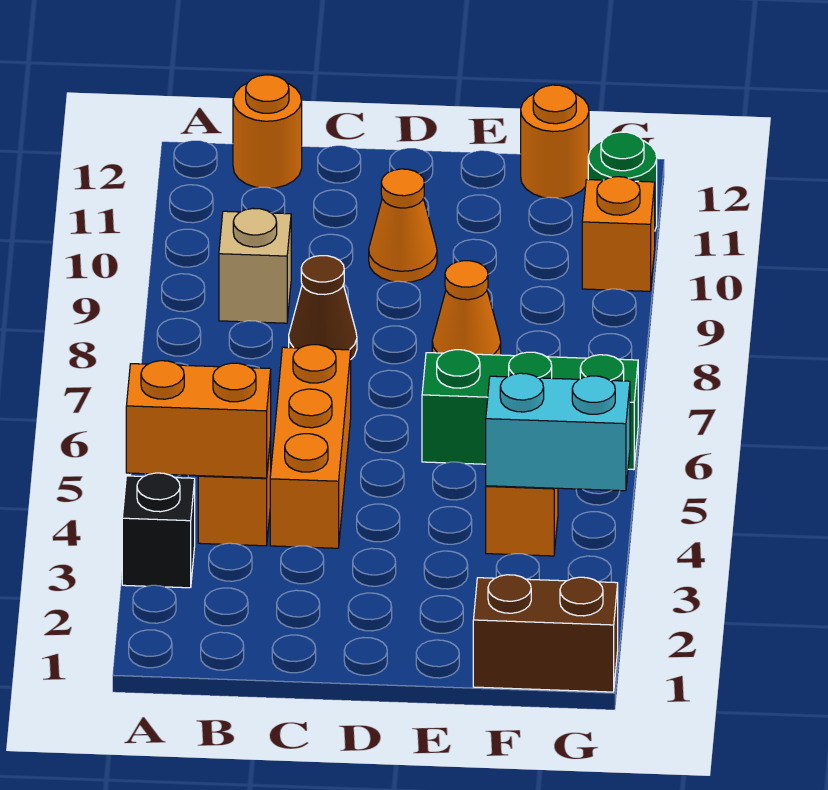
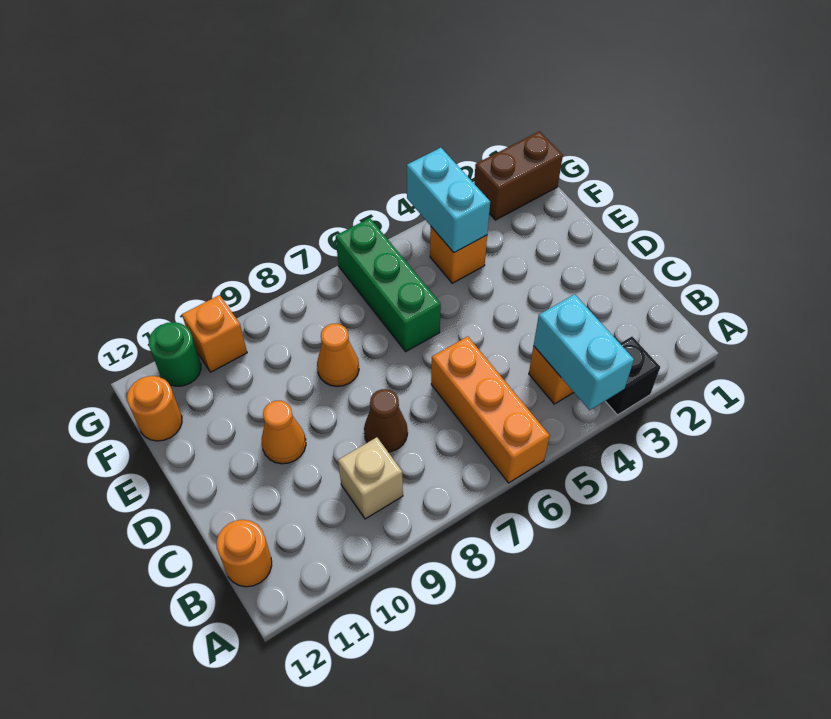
orange 1x2 brick [126,361,271,478] -> cyan 1x2 brick [534,294,634,410]
orange 1x3 brick [270,345,351,548] -> orange 1x3 brick turned to [431,336,550,483]
brown 1x2 brick [473,575,618,692] -> brown 1x2 brick turned to [474,131,563,220]

